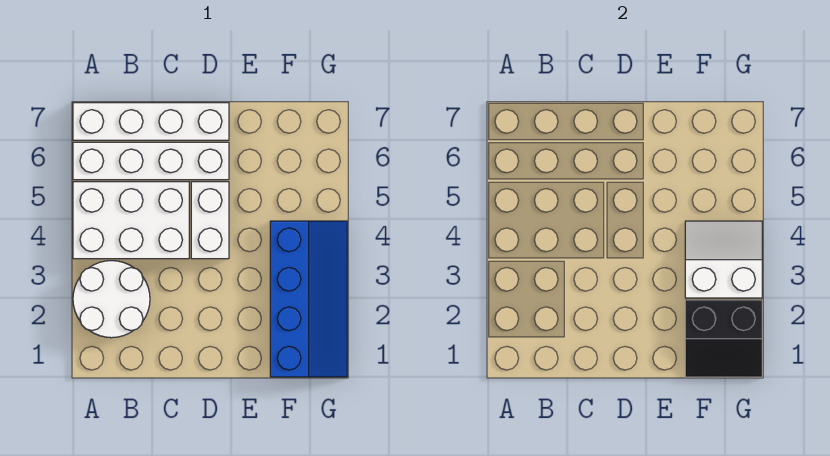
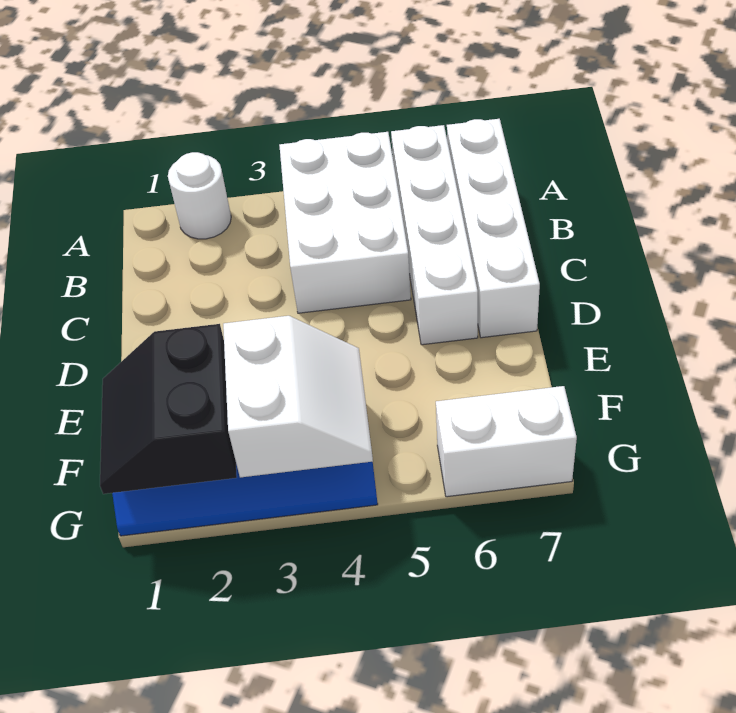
white 2x2 round brick [73,261,150,338] -> white 1x1 round brick [168,152,231,239]
white 1x2 brick [191,182,229,259] -> white 1x2 brick moved to [436,386,577,497]

